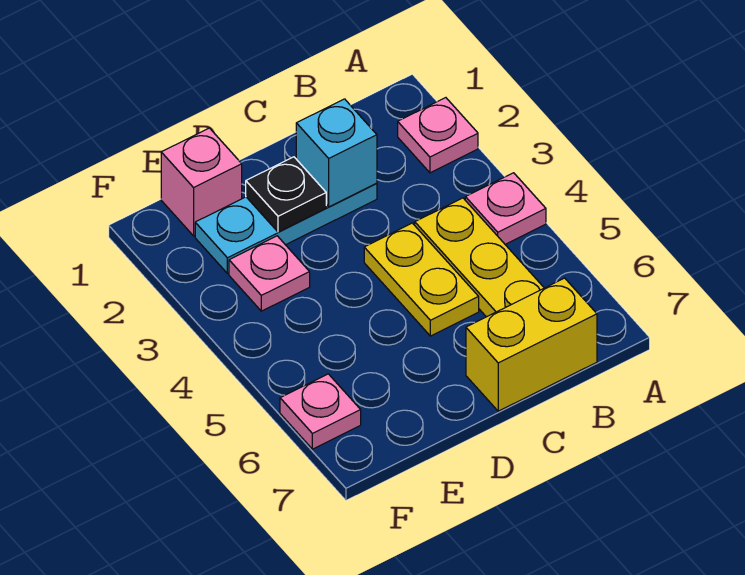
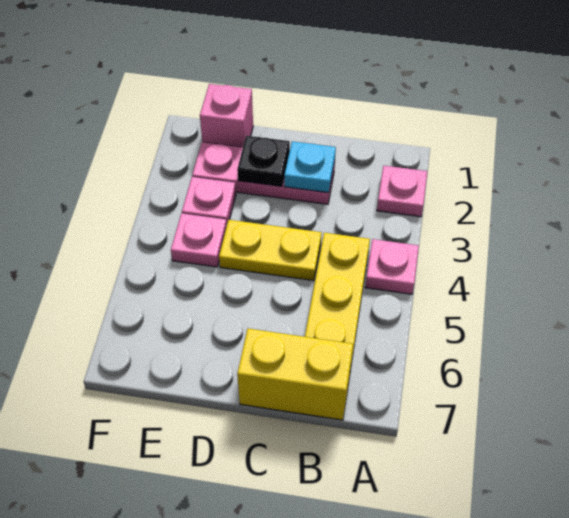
cyan 1x3 plate [195,183,377,274] -> pink 1x3 plate [192,142,335,204]
cyan 1x1 brick [296,99,377,207] -> cyan 1x1 plate [284,141,336,193]
yellow 1x2 plate [364,223,479,336] -> yellow 1x2 plate turned to [219,220,322,281]
pink 1x1 plate [280,374,361,449] -> pink 1x1 plate moved to [171,213,227,267]

